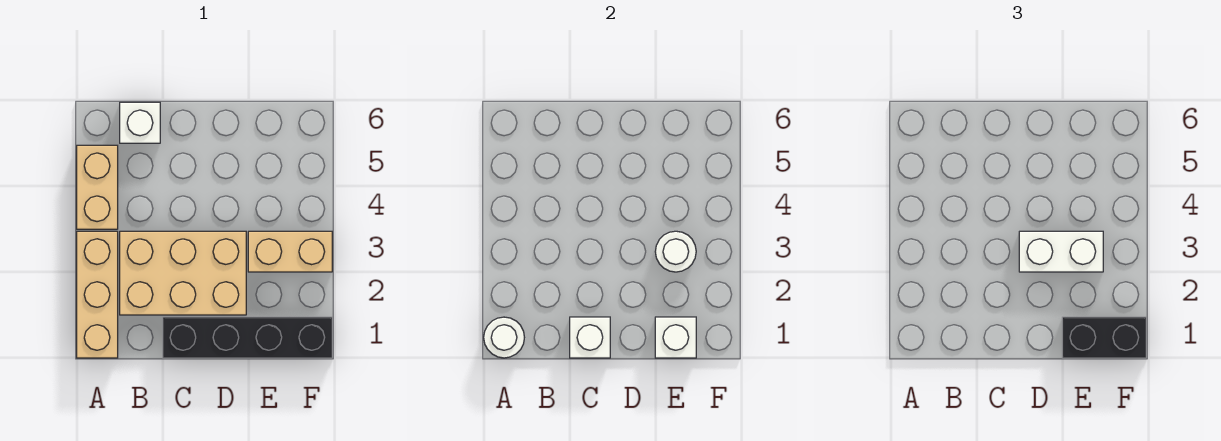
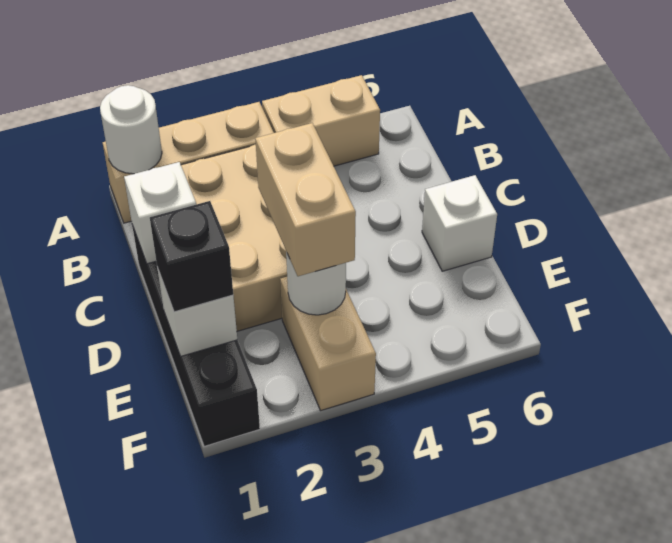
white 1x1 brick [120,102,160,143] -> white 1x1 brick moved to [422,175,497,271]
white 1x2 brick [1019,231,1103,272] -> tan 1x2 brick [255,123,356,276]
black 1x2 brick [1062,317,1146,358] -> black 1x1 brick [150,201,233,312]

